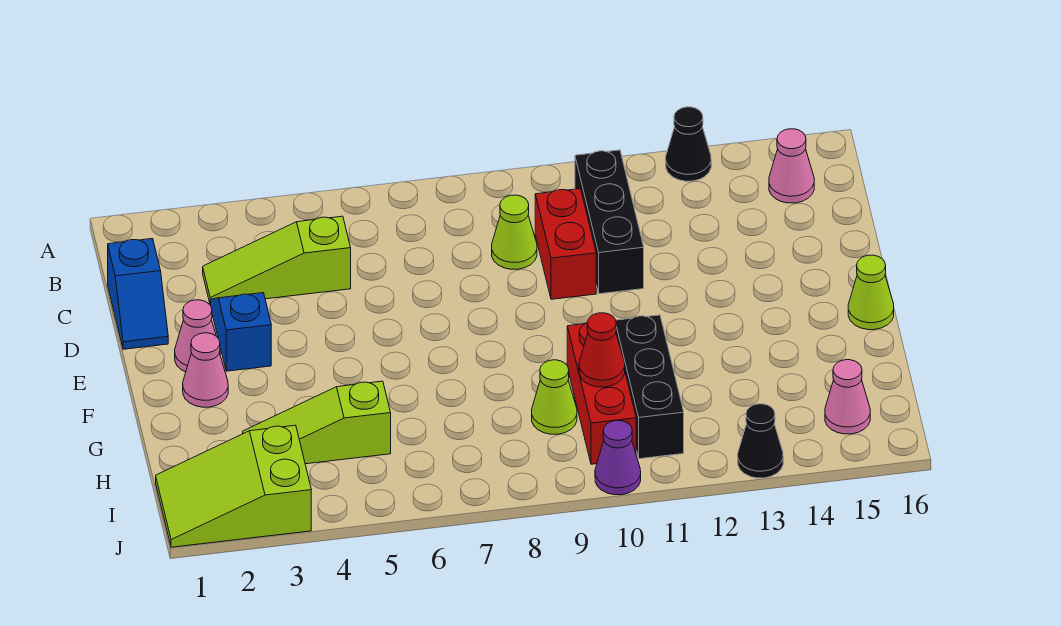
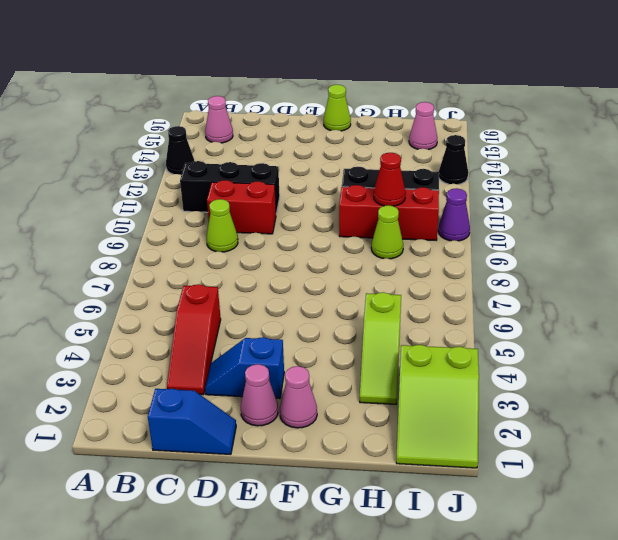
lime 1x3 slope [203,216,351,305] -> red 1x3 slope [167,284,221,395]

